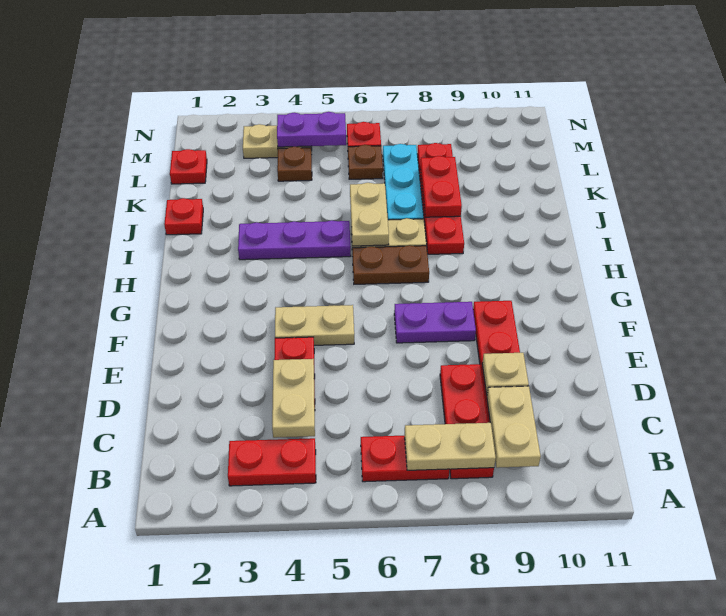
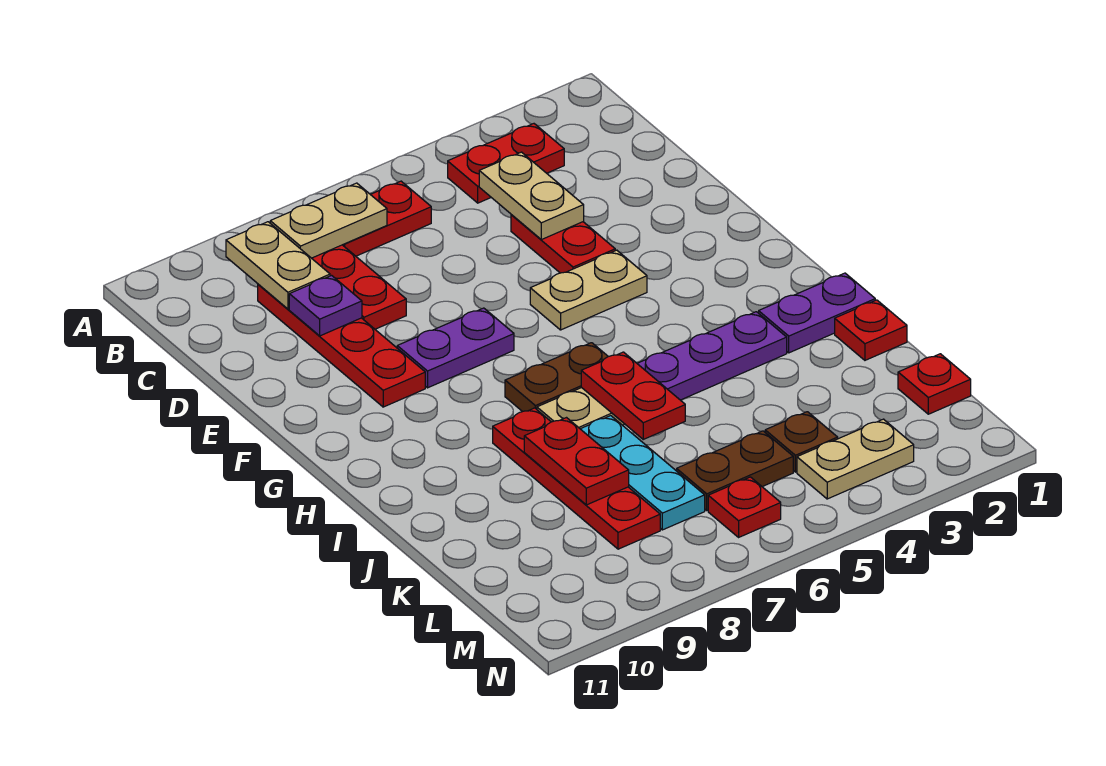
tan 1x1 plate [482,353,529,395] -> purple 1x1 plate [289,276,362,336]
tan 1x2 plate [350,183,389,246] -> red 1x2 plate [581,352,685,439]
brown 1x1 plate [348,145,383,179] -> brown 1x2 plate [677,431,793,510]
purple 1x2 plate [277,112,346,147] -> purple 1x2 plate moved to [759,273,875,353]

